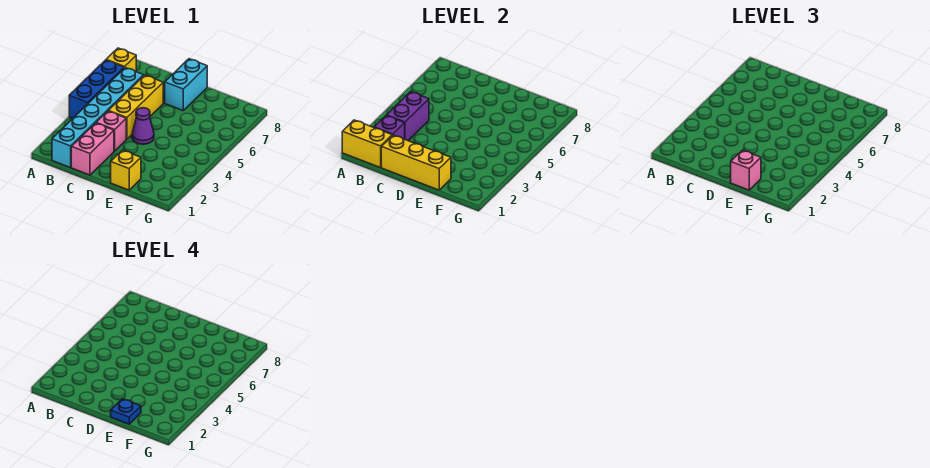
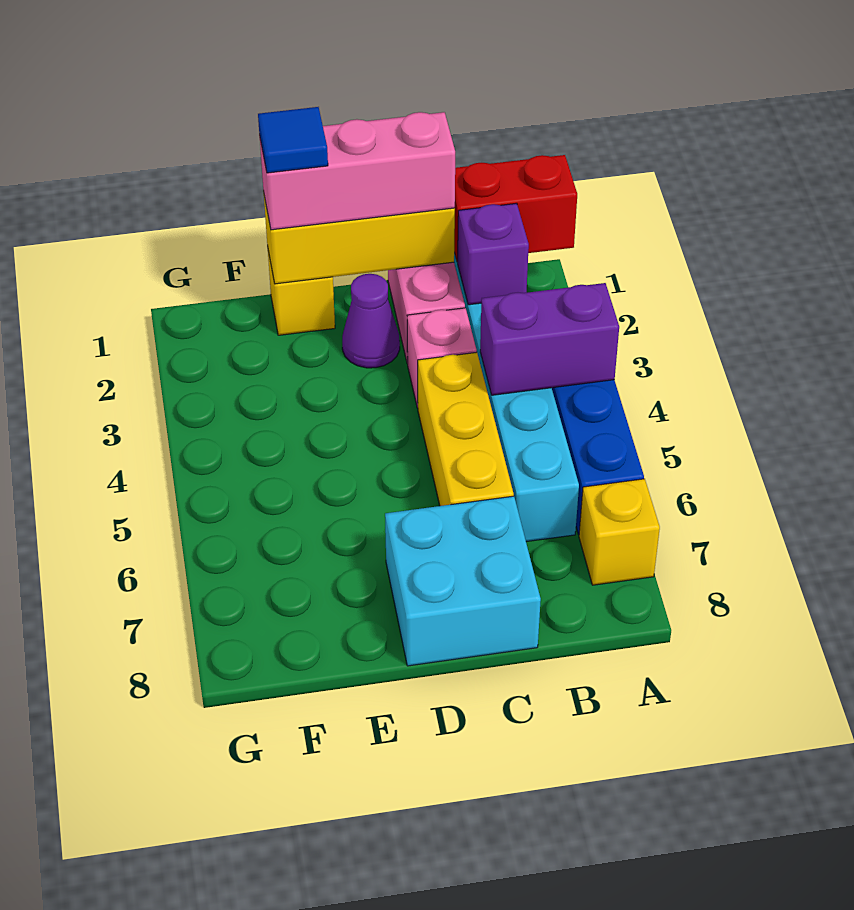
yellow 1x2 brick [342,120,392,168] -> red 1x2 brick [454,155,577,262]
purple 1x2 brick [386,92,429,141] -> purple 1x2 brick turned to [480,283,619,395]
purple 1x1 cone [132,108,154,144] -> purple 1x1 cone moved to [342,274,400,368]
cyan 1x2 brick [165,59,207,110] -> cyan 2x2 brick [385,496,541,666]
pink 1x1 brick [731,150,761,190] -> pink 1x3 brick [259,112,455,230]
blue 1x1 plate [111,399,141,424] -> blue 1x1 tile [258,107,328,173]

